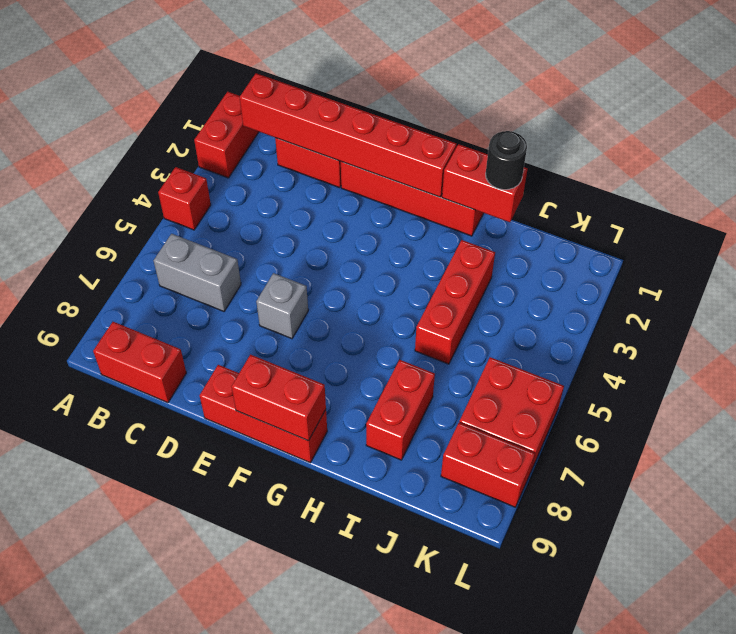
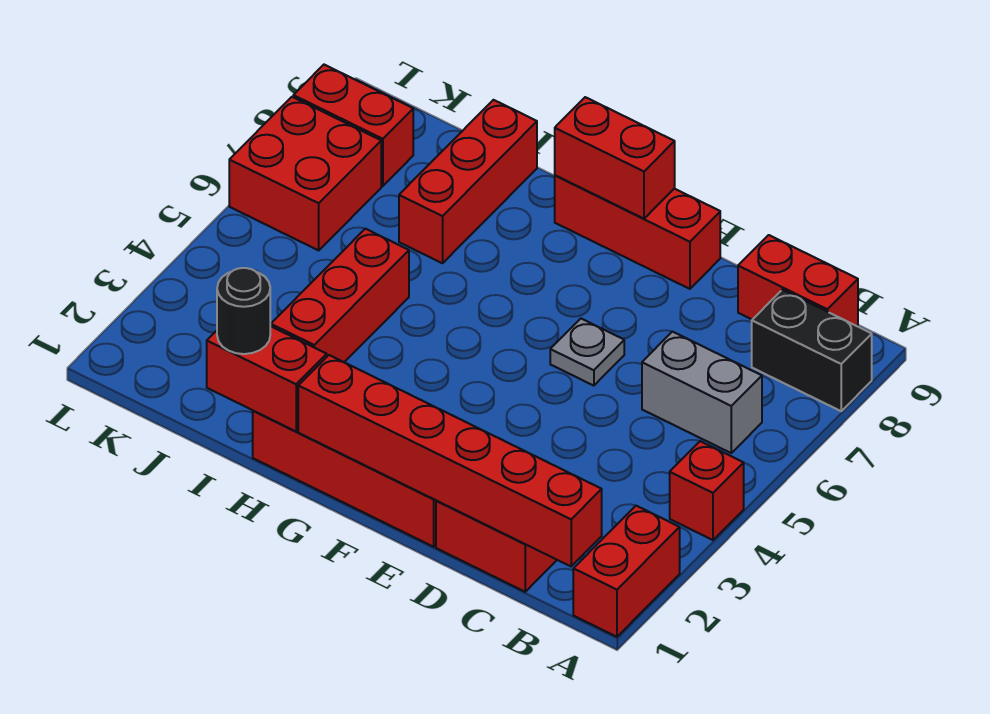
none -> black 1x2 brick [752,290,872,411]
grey 1x1 brick [256,273,308,339] -> grey 1x1 plate [550,319,624,386]
red 1x2 brick [366,360,435,460] -> red 1x3 brick [399,100,537,263]

